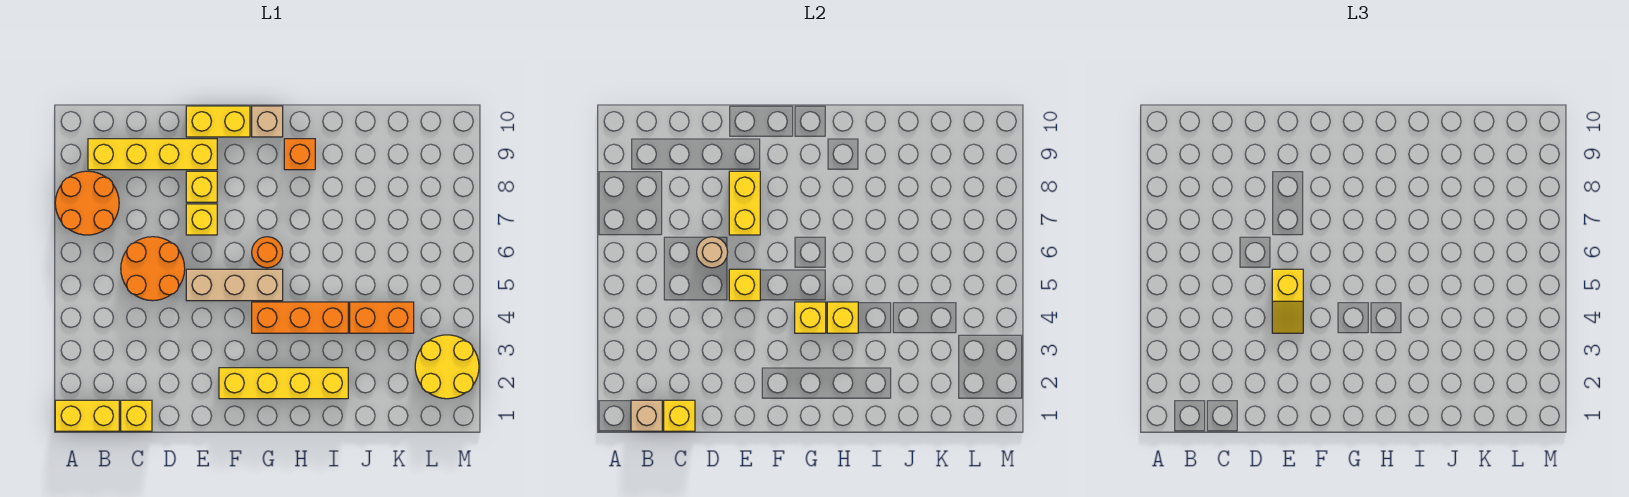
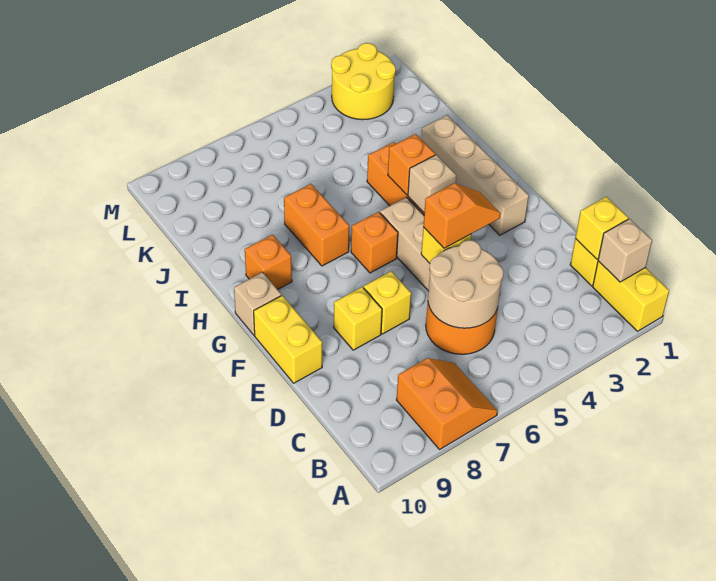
orange 2x2 round brick [55,171,119,235] -> orange 2x2 slope [396,358,498,449]
yellow 1x4 brick [88,139,217,170] -> none
tan 1x1 round brick [697,237,728,268] -> tan 2x2 round brick [428,240,504,328]
yellow 1x2 slope [1272,269,1303,333] -> orange 1x2 slope [423,183,501,248]
yellow 1x2 brick [729,171,760,235] -> none
yellow 1x4 brick [219,368,348,399] -> tan 1x4 brick [421,115,529,235]
yellow 1x1 brick [795,302,826,333] -> tan 1x1 brick [408,155,456,212]
orange 1x1 round brick [252,237,283,268] -> orange 1x1 brick [351,212,398,273]
yellow 1x1 brick [827,302,858,333] -> orange 1x1 brick [388,134,435,195]
orange 1x2 brick [350,302,414,333] -> orange 1x2 brick moved to [284,184,349,266]

